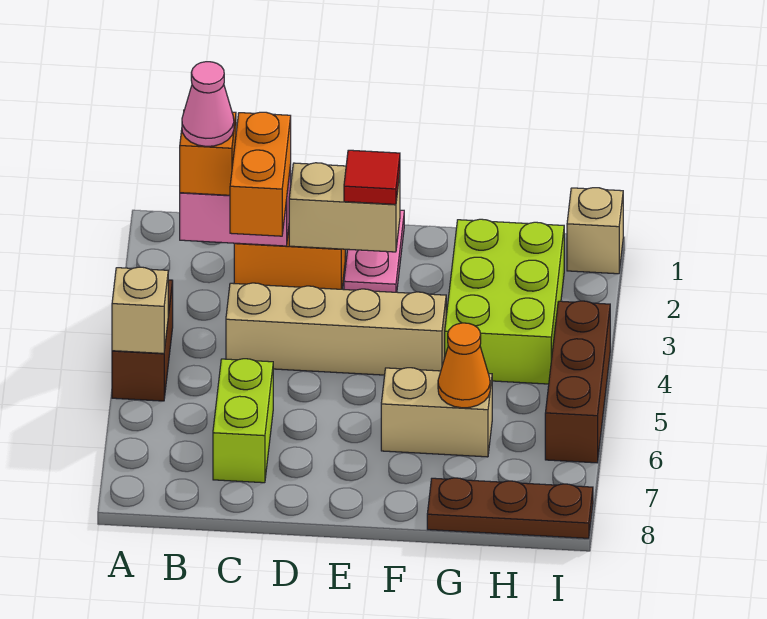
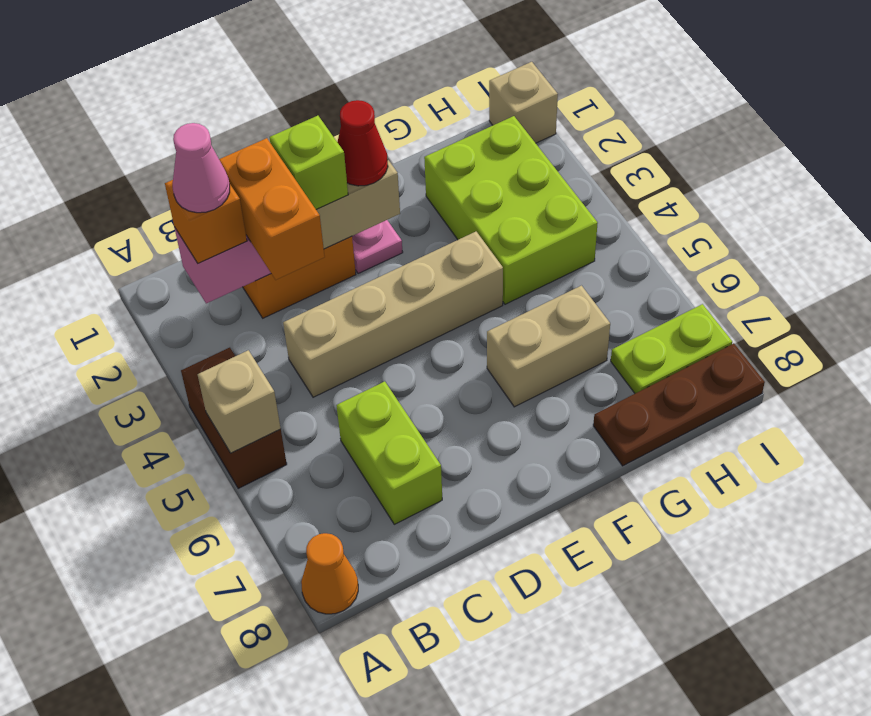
none -> lime 1x1 brick [270,116,348,210]
red 1x1 tile [344,150,400,204] -> red 1x1 cone [337,100,388,186]
orange 1x1 cone [438,323,490,408] -> orange 1x1 cone moved to [301,533,358,614]
none -> lime 1x2 plate [611,304,732,393]
brown 1x3 brick [545,301,610,463] -> none

